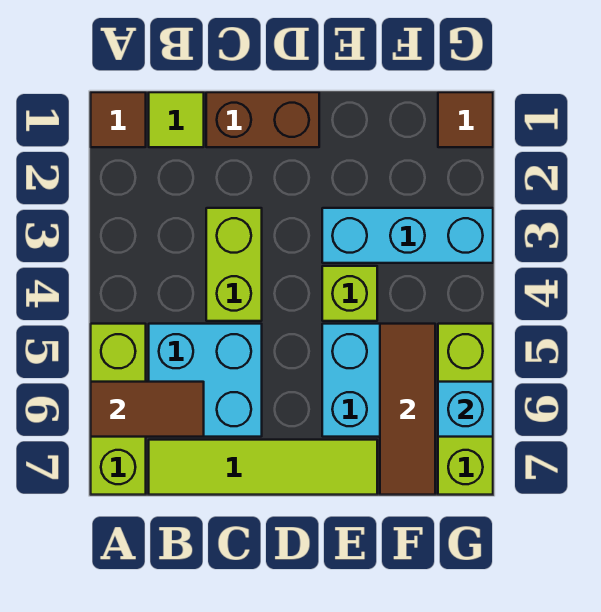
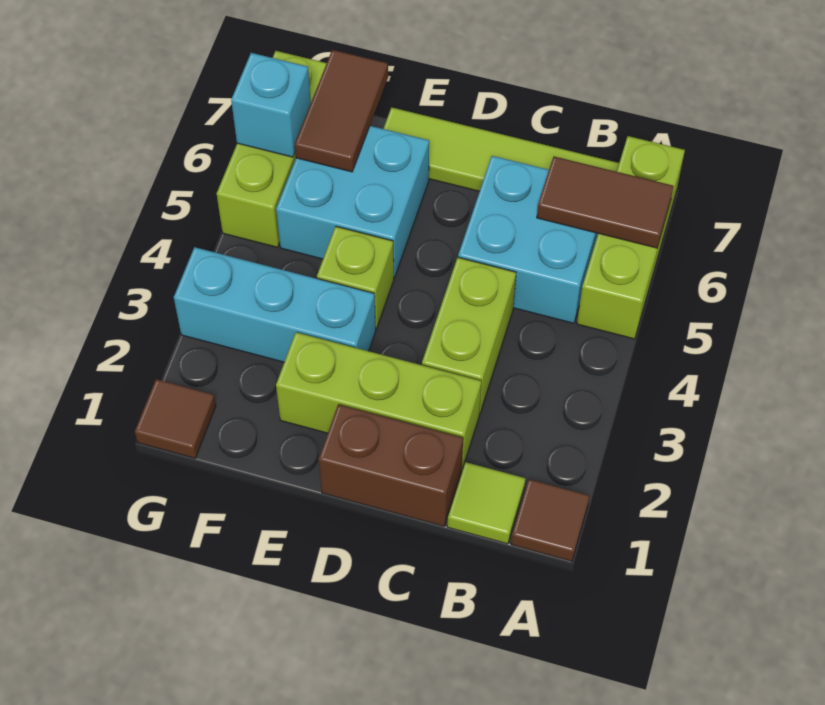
none -> lime 1x3 brick [276,332,481,469]
brown 1x3 tile [380,324,435,495] -> brown 1x2 tile [295,50,388,172]

